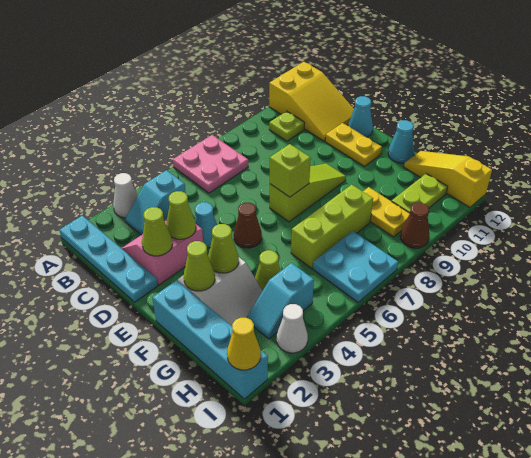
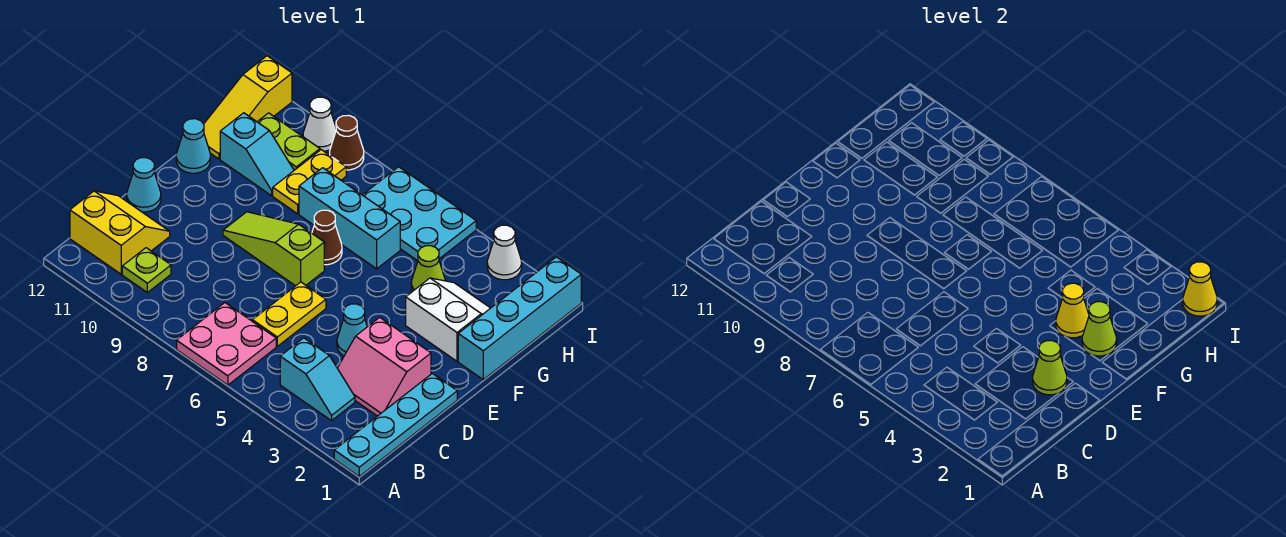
white 1x1 cone [113,173,138,218] -> white 1x1 cone moved to [303,97,336,151]
yellow 2x3 slope [269,62,354,141] -> yellow 2x2 slope [70,191,170,274]
lime 1x1 cone [166,191,196,239] -> none
yellow 1x2 plate [325,123,382,166] -> yellow 1x2 plate moved to [252,282,326,346]
brown 1x1 cone [234,203,262,248] -> brown 1x1 cone moved to [312,210,342,265]
lime 1x1 brick [270,144,311,197] -> none
lime 1x1 cone [208,224,239,273] -> yellow 1x1 cone [1056,283,1089,338]
lime 1x3 brick [291,185,373,269] -> cyan 1x3 brick [299,168,400,269]
cyan 1x2 slope [247,263,314,339] -> cyan 1x2 slope moved to [220,113,294,196]
cyan 2x2 plate [313,231,398,302] -> cyan 2x3 plate [363,167,476,261]

